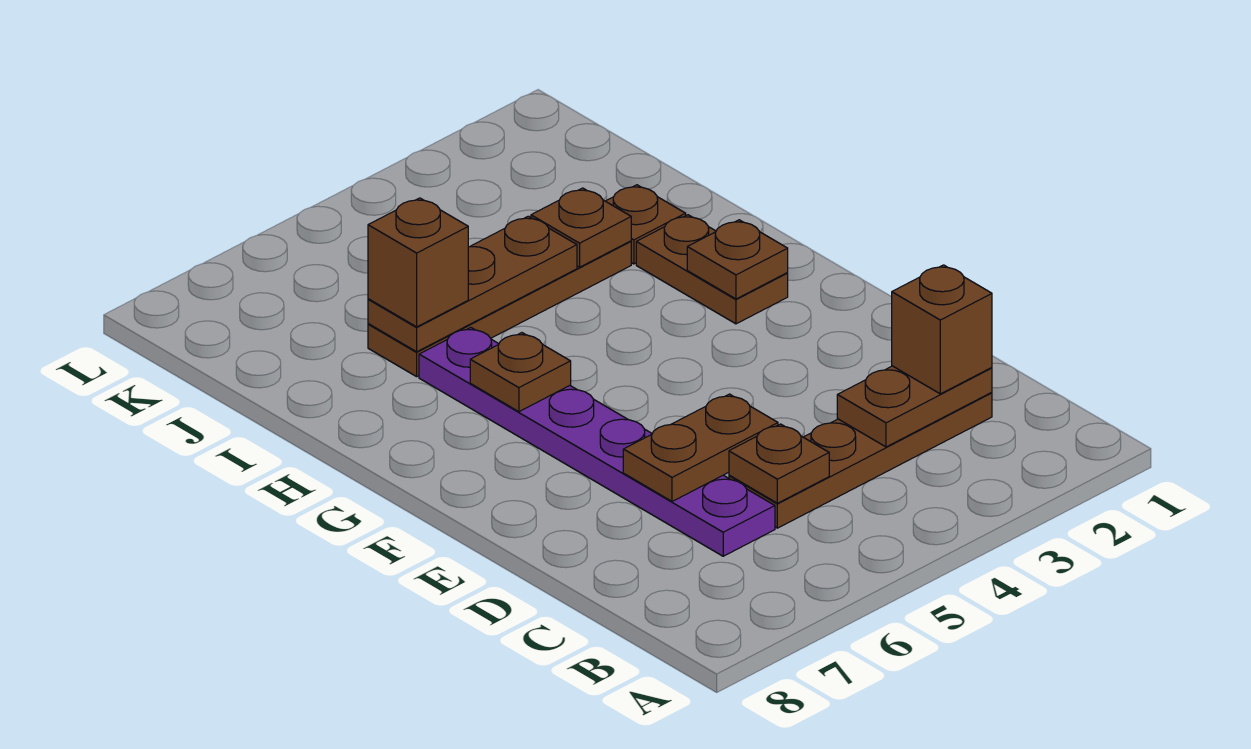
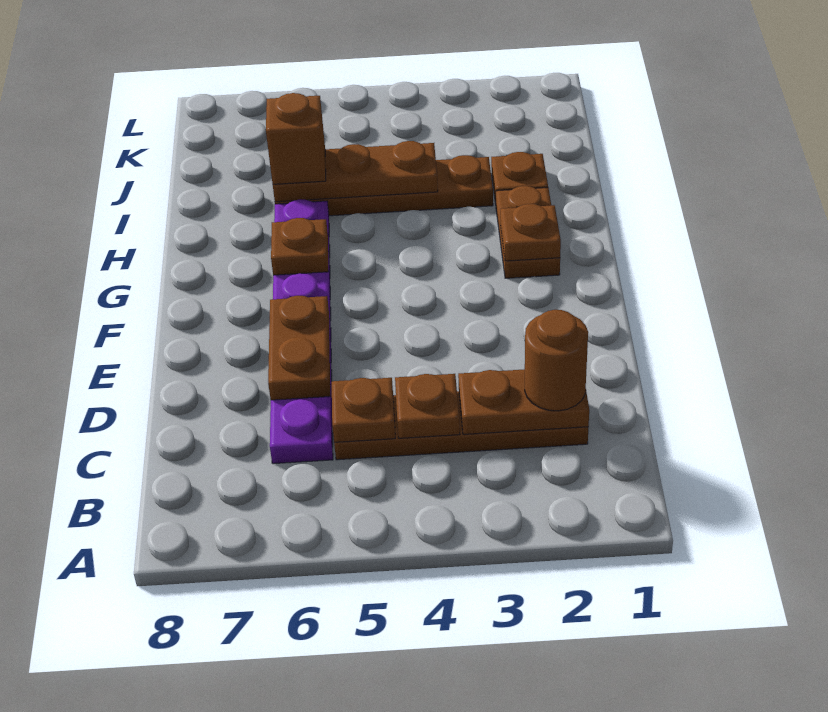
brown 1x1 brick [892,265,992,394] -> brown 1x1 round brick [525,310,588,411]
brown 1x2 plate [623,394,778,501] -> brown 1x2 plate turned to [268,296,330,400]
brown 1x1 plate [531,188,631,267] -> brown 1x1 plate moved to [395,374,460,438]

